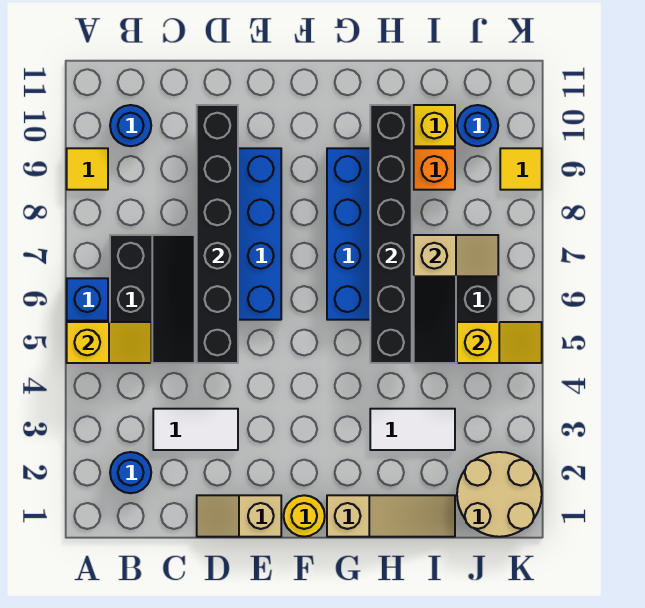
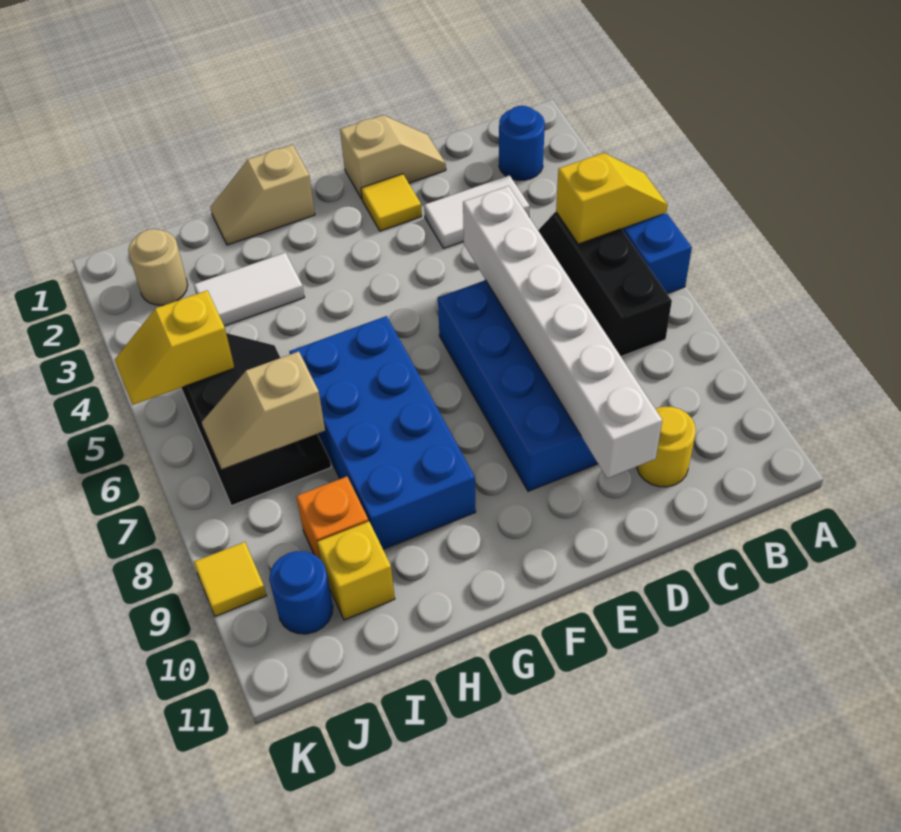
yellow 1x2 slope [67,322,151,363] -> yellow 1x2 slope turned to [556,153,668,244]
yellow 1x1 tile [67,148,108,190] -> yellow 1x1 tile moved to [361,174,422,231]
blue 1x1 round brick [110,105,151,146] -> none
black 1x6 brick [197,105,238,363] -> white 1x6 brick [463,186,662,478]
yellow 1x1 round brick [284,495,325,537] -> yellow 1x1 round brick moved to [637,407,696,487]
tan 1x3 slope [327,495,455,537] -> tan 1x2 slope [210,145,315,245]
black 1x6 brick [370,105,412,363] -> none
tan 2x2 round brick [457,452,542,537] -> tan 1x1 round brick [128,229,188,305]

